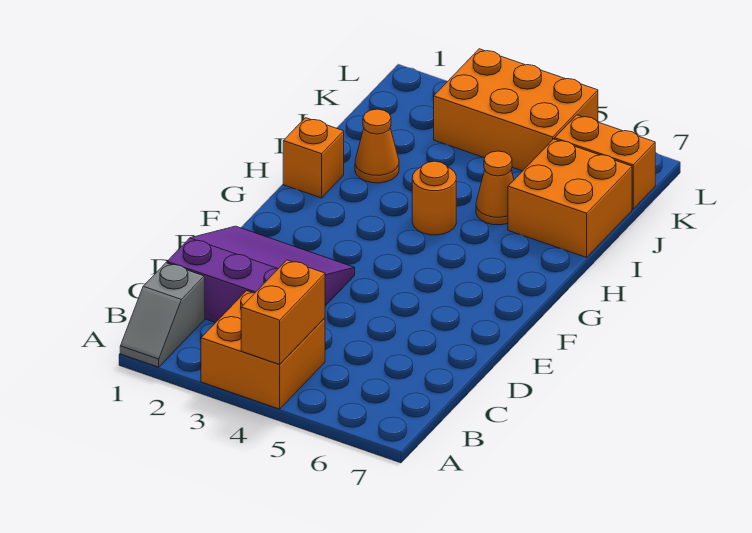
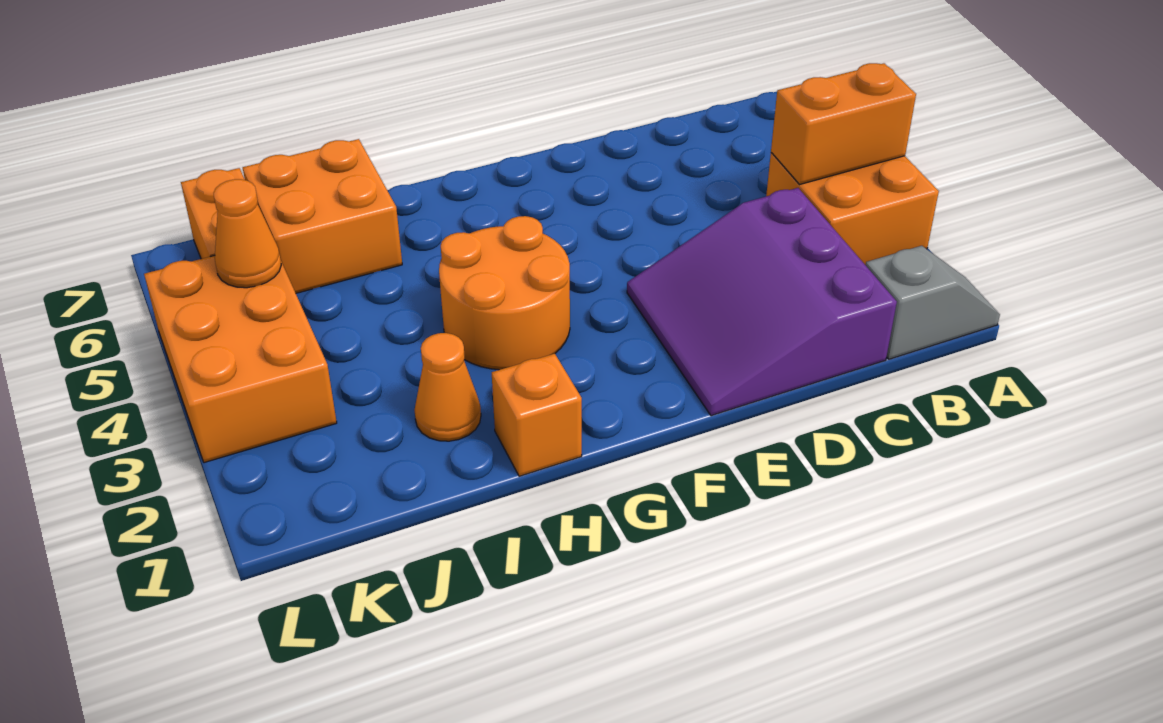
orange 1x1 round brick [412,161,456,235] -> orange 2x2 round brick [439,216,570,370]
orange 1x1 cone [476,151,514,225] -> orange 1x1 cone moved to [214,179,281,288]

